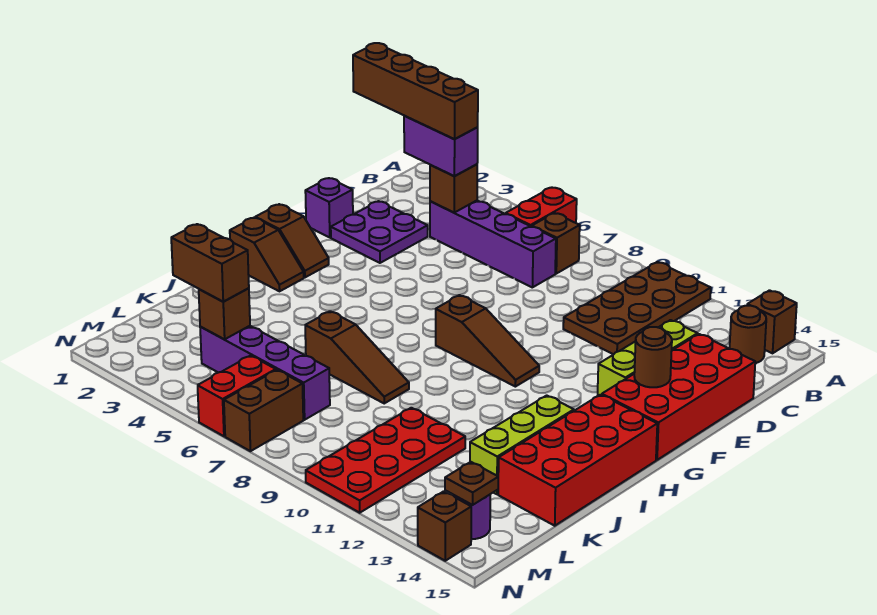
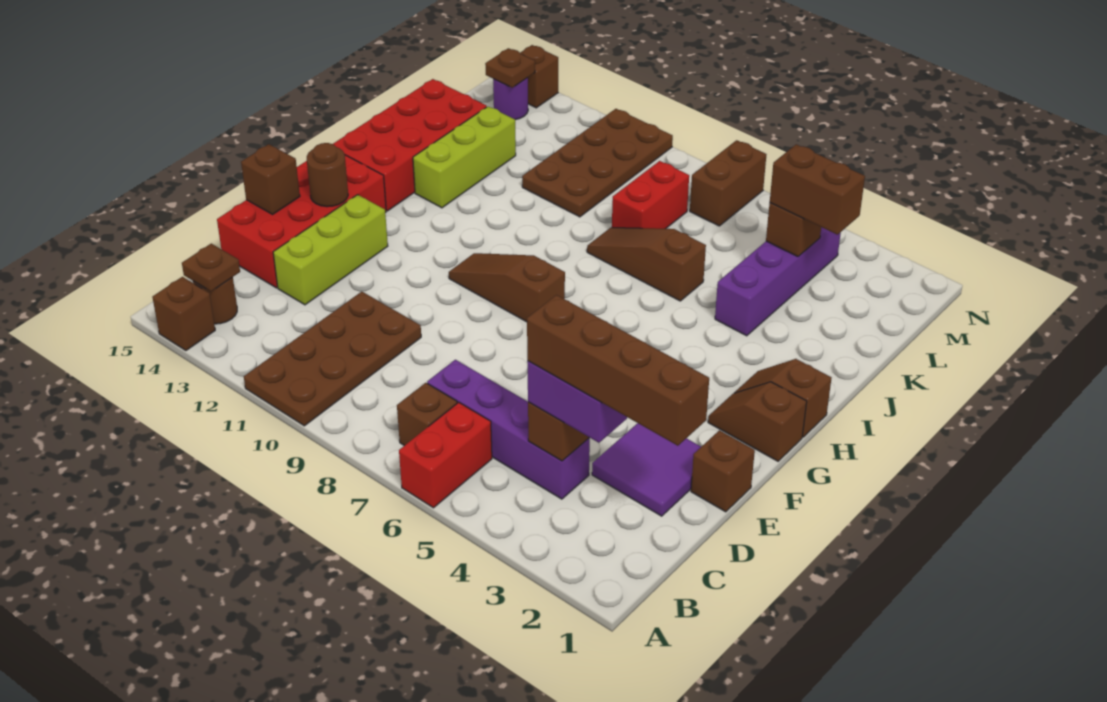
none -> brown 1x1 plate [182,244,240,291]
purple 2x2 plate [331,201,428,263] -> purple 2x2 tile [592,423,701,516]
purple 1x1 brick [305,178,353,237] -> brown 1x1 brick [691,430,755,512]
none -> brown 1x1 brick [241,144,300,214]
red 2x4 plate [306,408,465,513] -> brown 2x4 plate [522,109,673,217]
purple 1x4 brick [200,326,330,420] -> purple 1x4 brick turned to [715,227,841,336]
red 1x2 brick [198,356,276,436] -> red 1x2 brick moved to [612,161,689,229]

